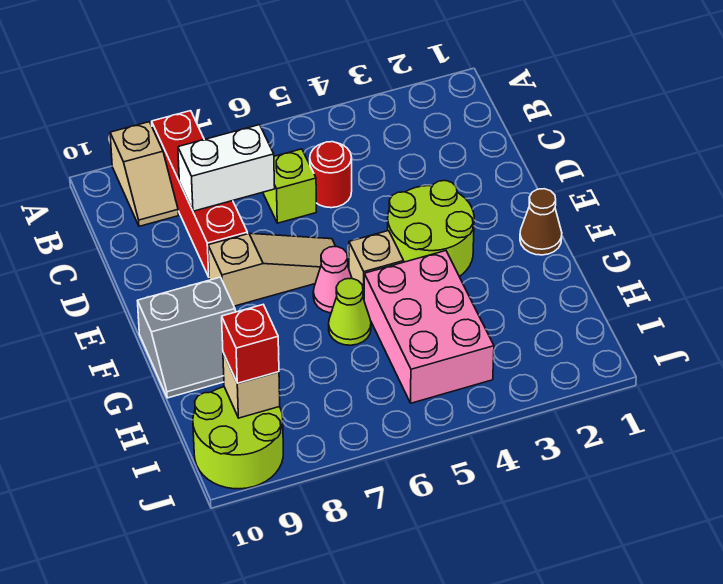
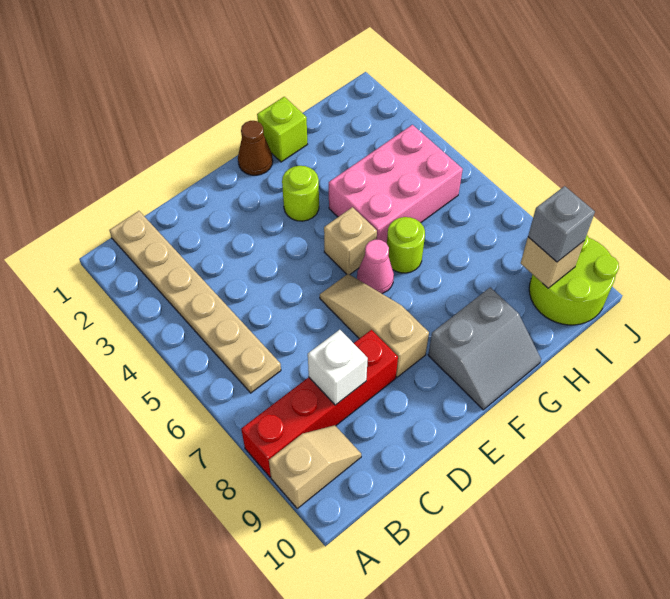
none -> tan 1x6 plate [109,211,281,393]
red 1x1 round brick [310,142,352,208] -> none
lime 1x1 brick [263,149,316,223] -> lime 1x1 brick moved to [257,97,307,162]
white 1x2 brick [178,125,275,211] -> white 1x1 brick [308,330,368,405]
lime 2x2 round brick [388,181,474,276] -> lime 1x1 round brick [282,166,319,221]
grey 2x2 slope [138,277,236,398] -> grey 2x2 slope turned to [428,287,541,410]
lime 1x1 cone [329,278,371,345] -> lime 1x1 round brick [387,217,425,273]
red 1x1 brick [222,305,279,383] -> grey 1x1 brick [528,186,595,262]

